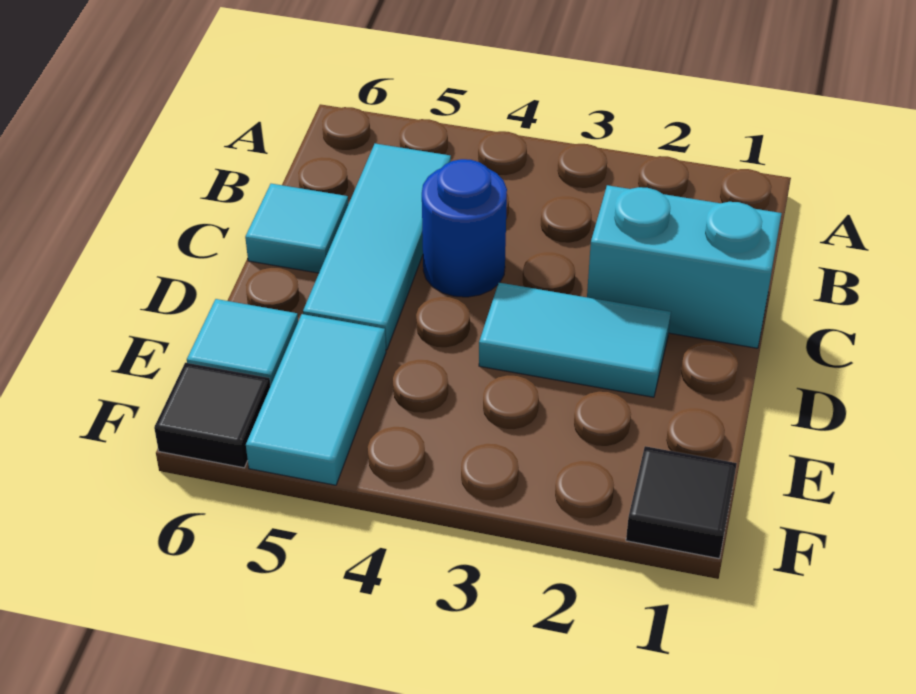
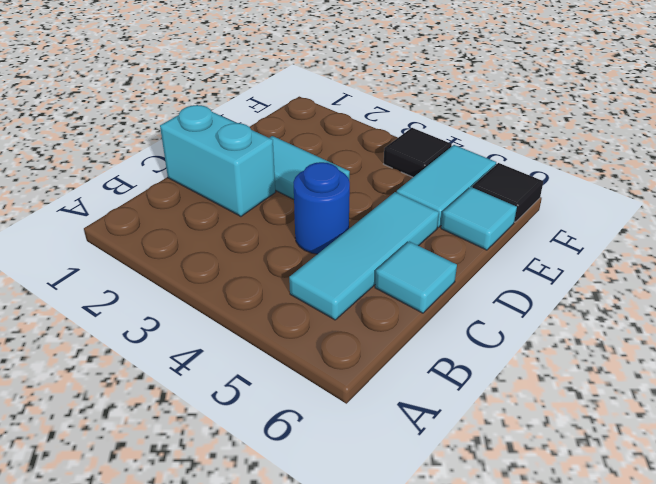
black 1x1 tile [626,446,737,559] -> black 1x1 tile moved to [384,128,452,177]

